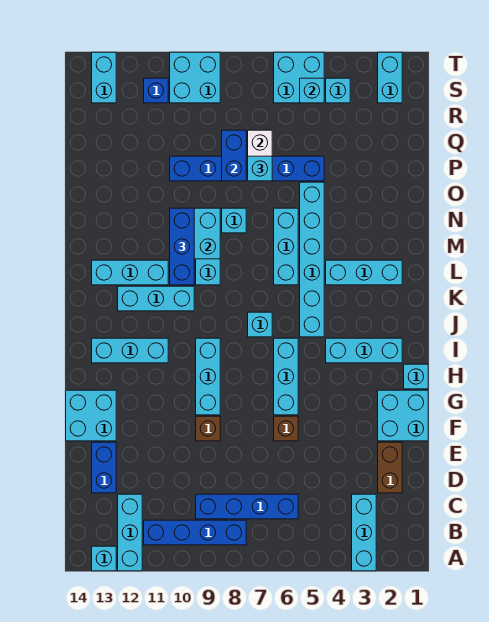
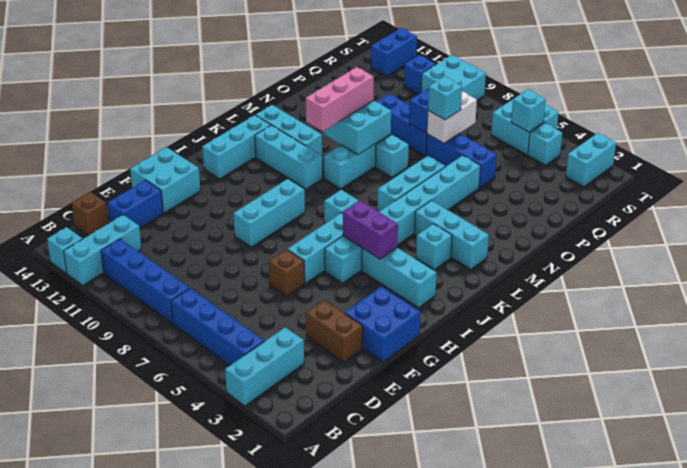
blue 1x4 brick [196,494,298,519] -> blue 1x4 brick moved to [171,288,264,365]
brown 1x2 brick [378,442,402,493] -> brown 1x2 brick turned to [306,300,363,362]
cyan 2x2 brick [378,390,428,441] -> blue 2x2 brick [345,286,420,362]
brown 1x1 brick [196,416,220,441] -> brown 1x1 brick moved to [72,192,108,236]
cyan 1x1 brick [404,364,428,389] -> cyan 1x1 brick moved to [416,224,452,269]
none -> purple 1x2 brick [343,201,398,259]
cyan 1x3 brick [92,338,168,363] -> cyan 1x3 brick turned to [202,115,271,179]
cyan 1x6 brick [300,182,324,337] -> cyan 1x8 brick [325,155,480,283]
blue 1x3 brick [170,208,194,285] -> pink 1x3 brick [306,67,374,131]
cyan 1x2 brick [92,52,116,103] -> blue 1x2 brick [371,28,417,76]

